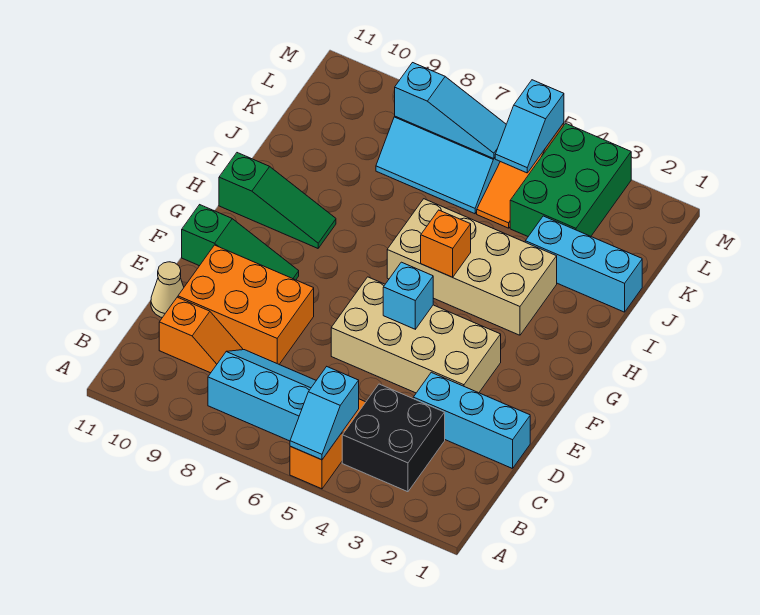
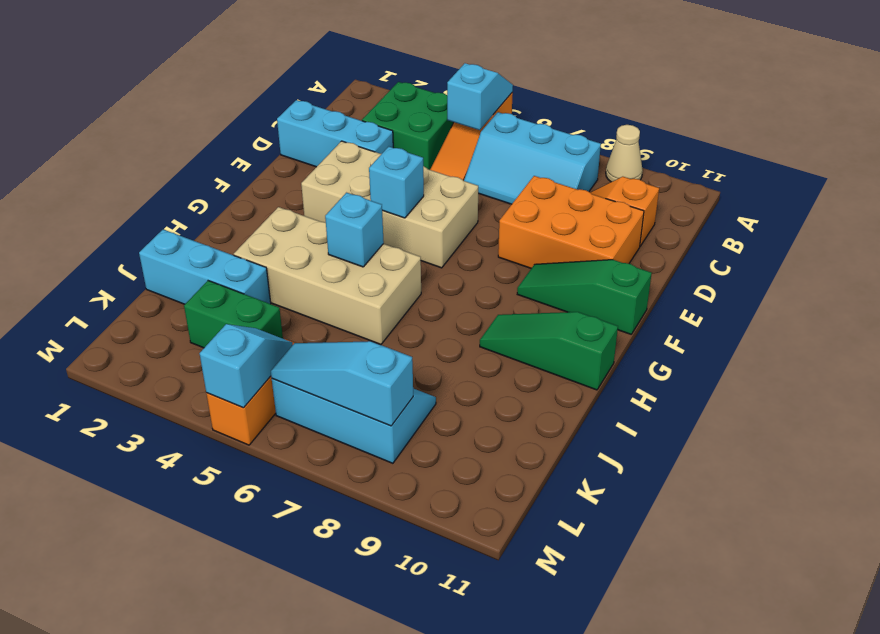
black 2x2 brick [342,384,445,492] -> green 2x2 brick [362,82,454,170]
tan 1x1 cone [151,262,184,318] -> tan 1x1 cone moved to [606,125,643,182]
orange 1x1 brick [421,210,471,277] -> cyan 1x1 brick [325,193,384,267]
green 2x3 brick [510,123,631,236] -> green 1x2 brick [184,281,283,348]

